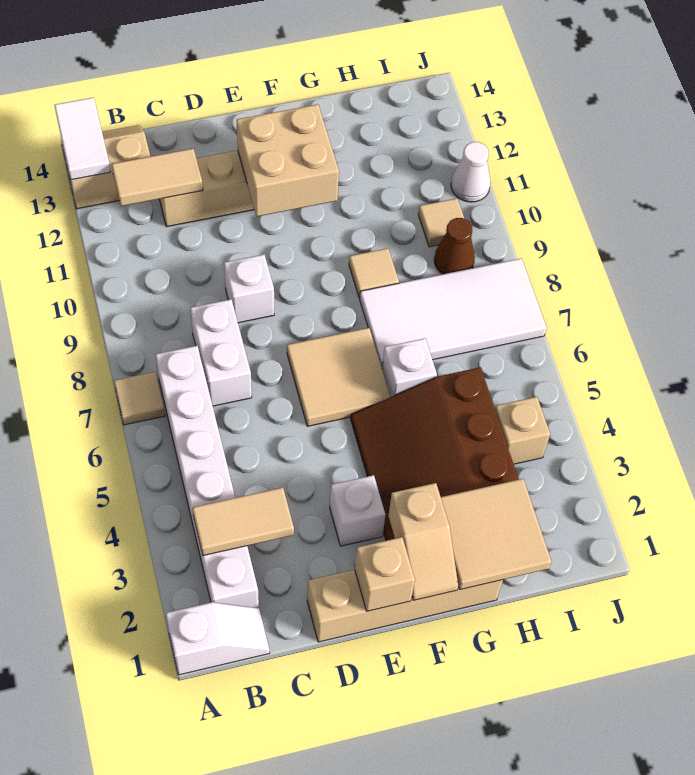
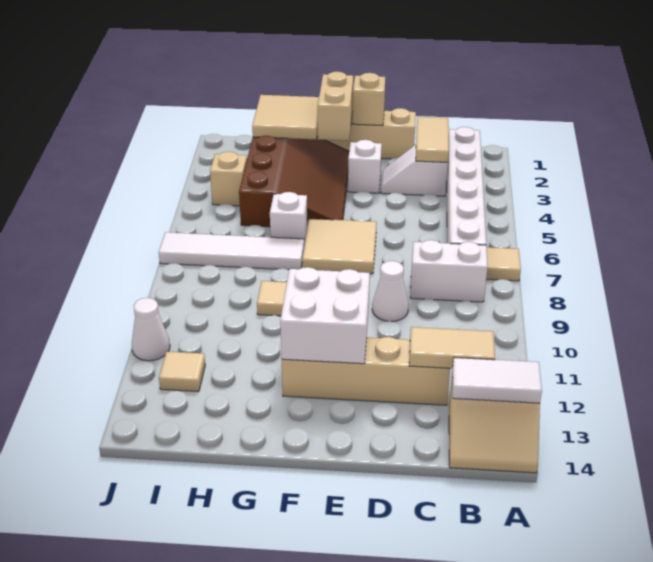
white 1x2 slope [166,602,270,675] -> white 1x2 slope moved to [381,145,448,196]
white 1x2 tile [54,97,111,180] -> white 1x2 tile turned to [452,357,542,403]
tan 1x2 tile [192,487,294,555] -> tan 1x2 tile turned to [416,117,449,162]
white 1x2 brick [190,299,252,406] -> white 1x2 brick turned to [410,240,488,302]
white 1x1 brick [224,255,274,323] -> white 1x1 cone [372,261,409,321]
tan 2x2 brick [237,104,339,217] -> white 2x2 brick [280,267,370,364]
tan 1x2 slope [388,483,458,600] -> tan 1x2 brick [318,72,353,141]
white 2x4 tile [360,259,547,367] -> white 1x4 tile [159,232,304,270]
brown 1x1 cone [434,218,475,274] -> none
tan 1x1 tile [418,198,464,247] -> tan 1x1 tile moved to [159,352,205,392]

